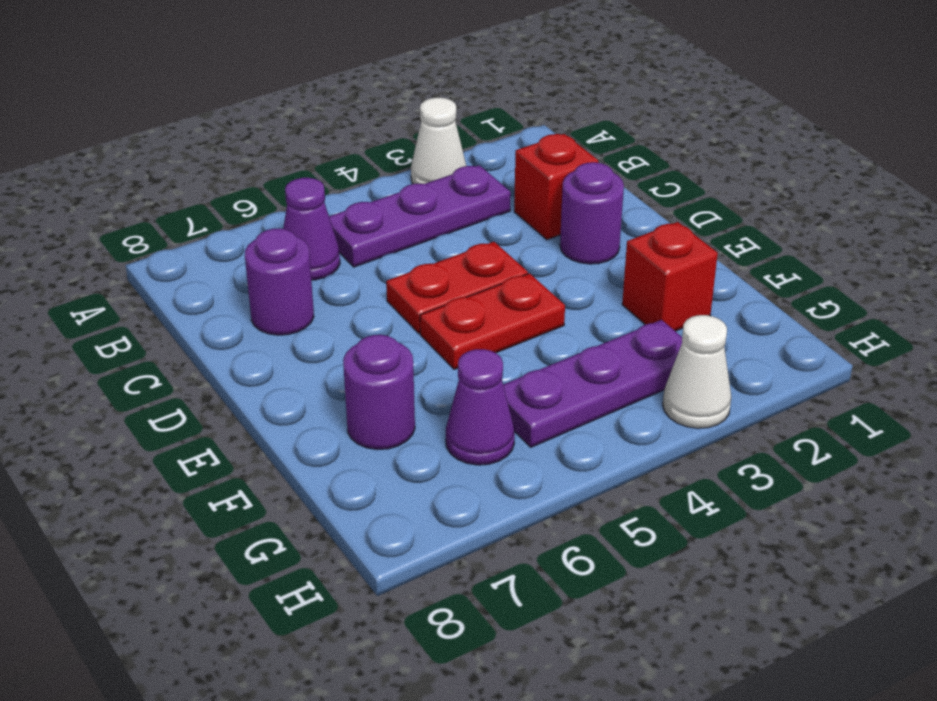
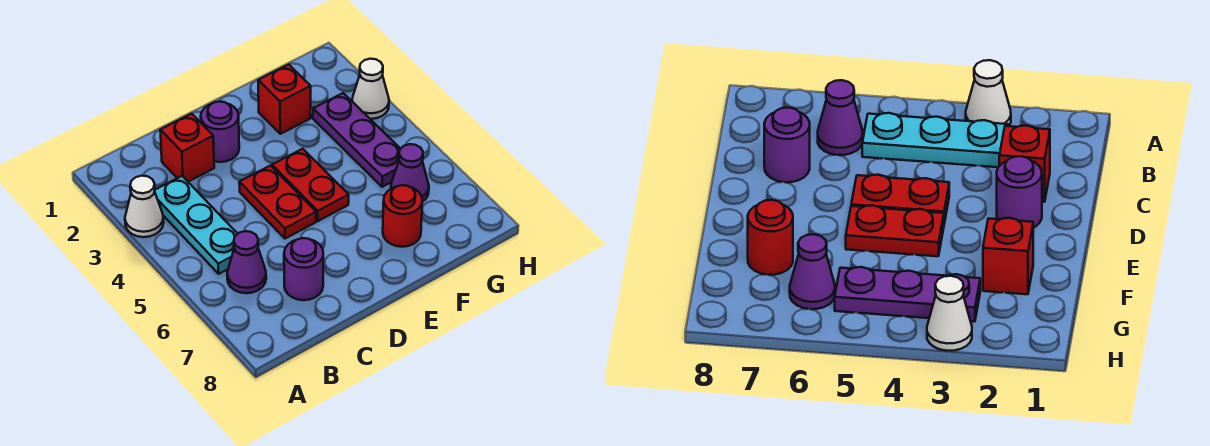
purple 1x3 plate [329,165,511,267] -> cyan 1x3 plate [155,176,237,274]
purple 1x1 round brick [343,335,415,449] -> red 1x1 round brick [383,185,422,247]

